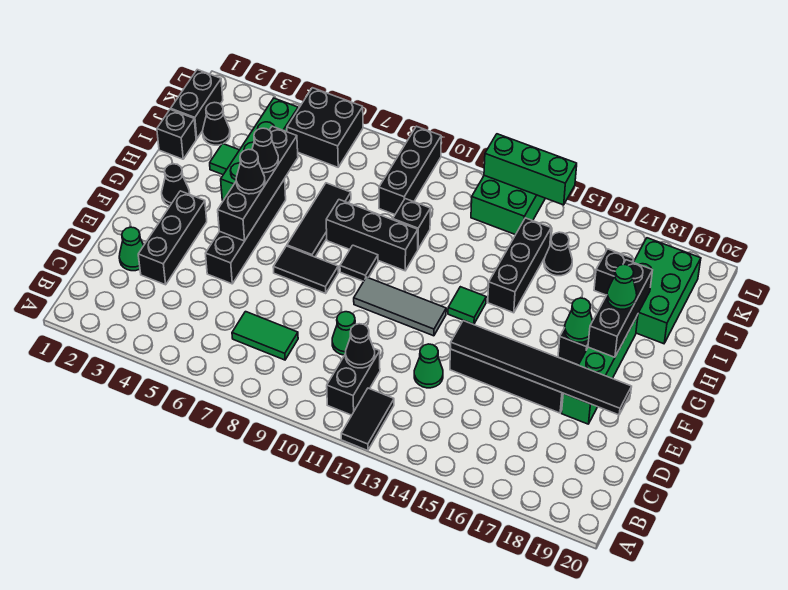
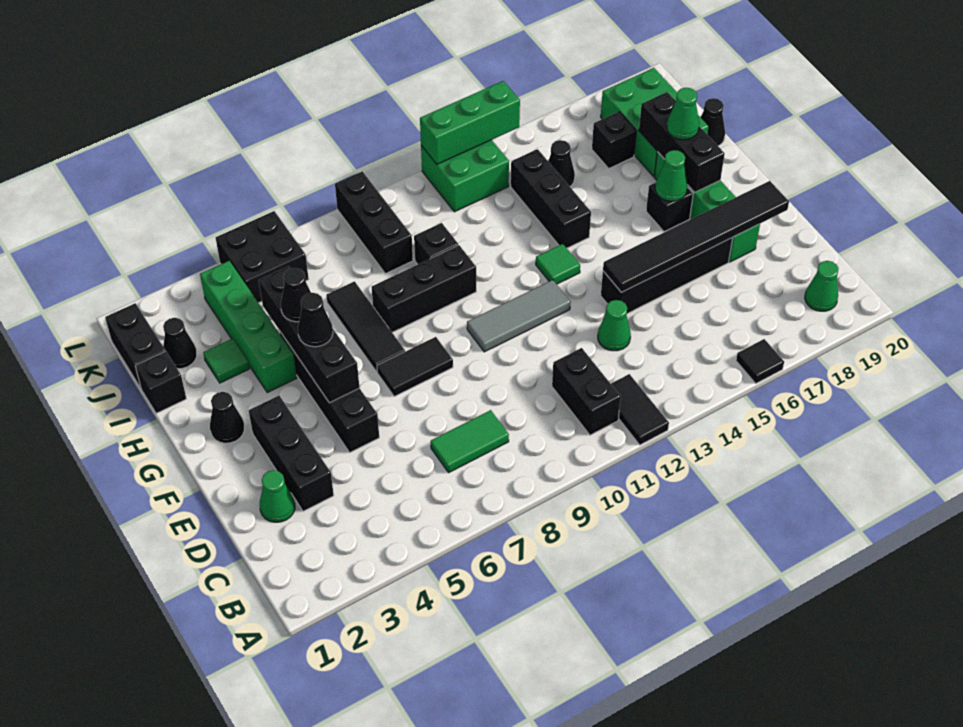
black 1x1 cone [346,324,375,368] -> black 1x1 cone moved to [701,98,725,146]
green 1x1 cone [332,312,355,355] -> green 1x1 cone moved to [805,261,839,311]
black 1x1 tile [340,245,378,281] -> black 1x1 tile moved to [736,339,784,384]

